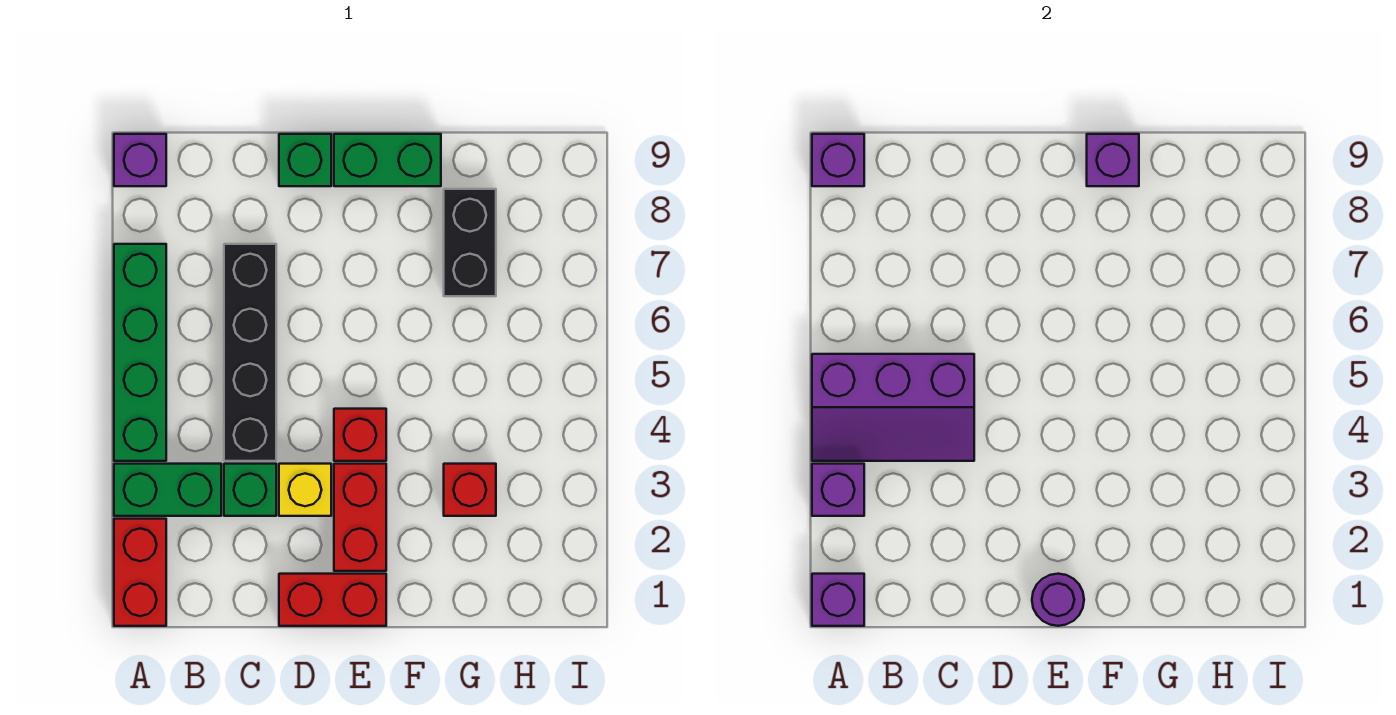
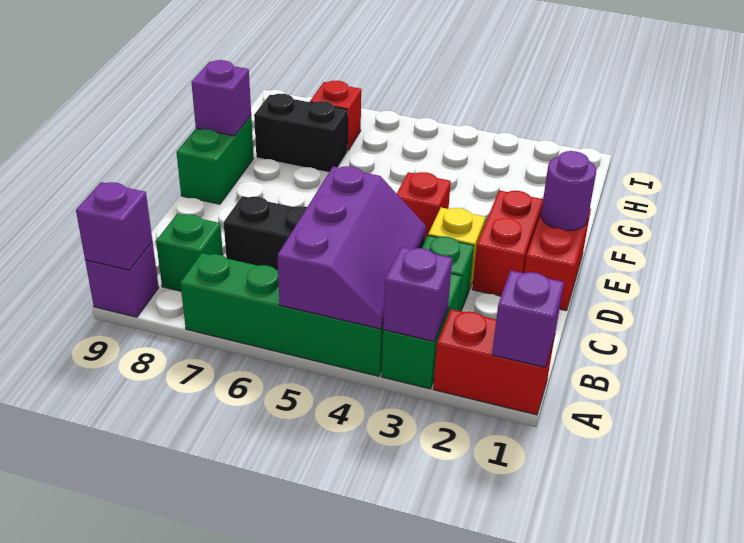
green 1x1 brick [279,134,331,186] -> green 1x1 brick moved to [156,214,223,291]
red 1x2 brick [334,464,386,571] -> red 1x2 brick turned to [472,190,543,296]
red 1x1 brick [444,464,496,516] -> red 1x1 brick moved to [310,81,361,151]

